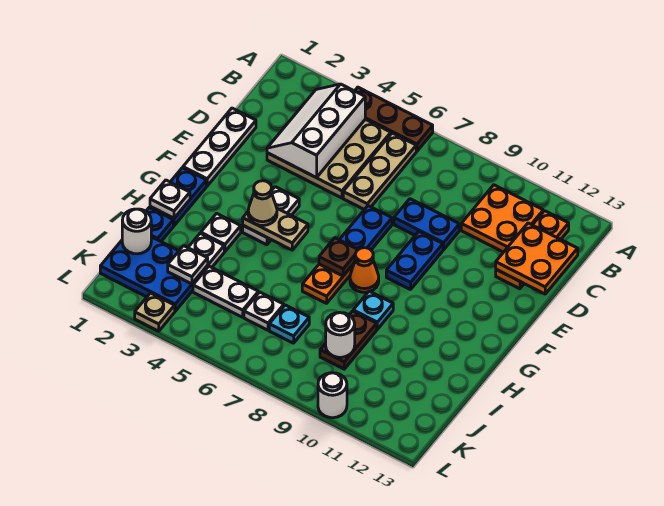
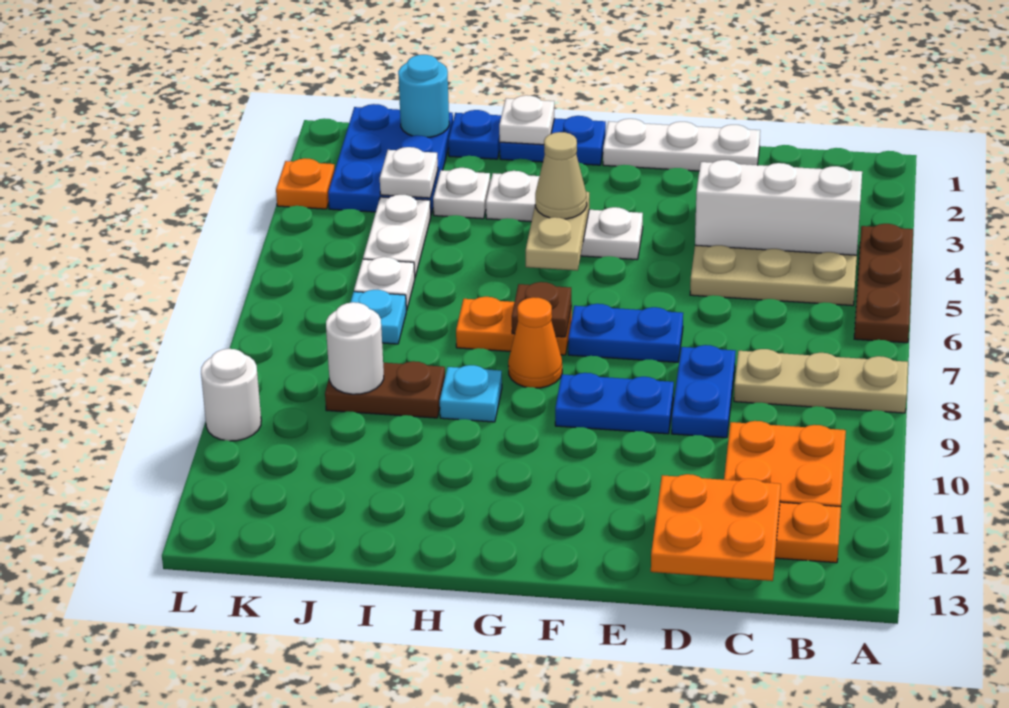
tan 1x3 plate [343,133,416,209] -> tan 1x3 plate moved to [734,349,908,413]
white 1x1 round brick [122,209,151,254] -> cyan 1x1 round brick [398,55,449,137]
tan 1x1 plate [135,293,175,331] -> orange 1x1 plate [276,158,335,209]

